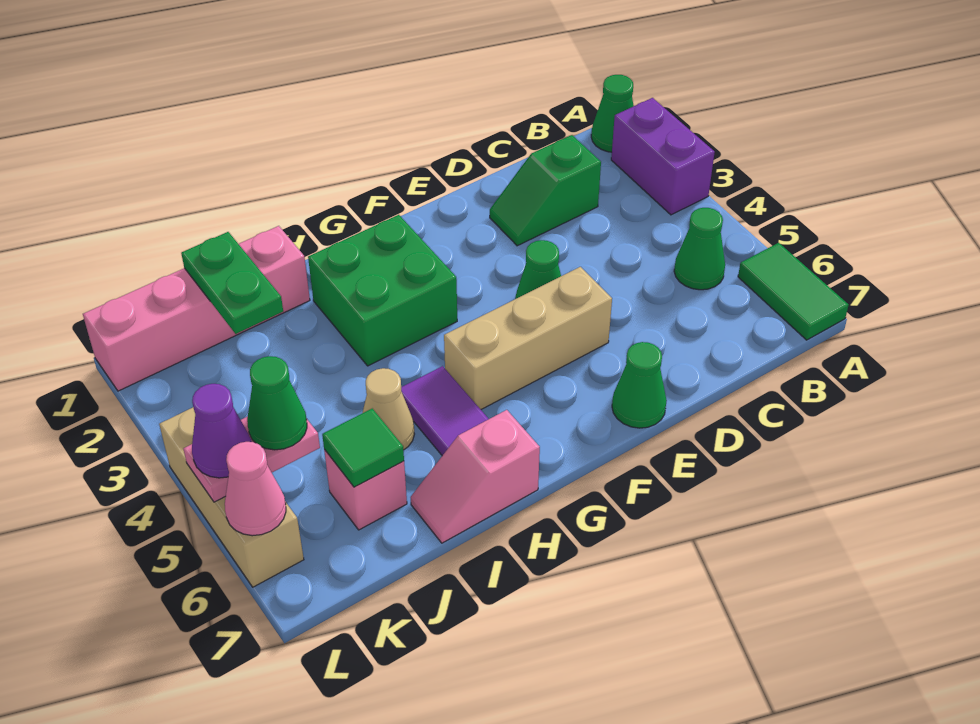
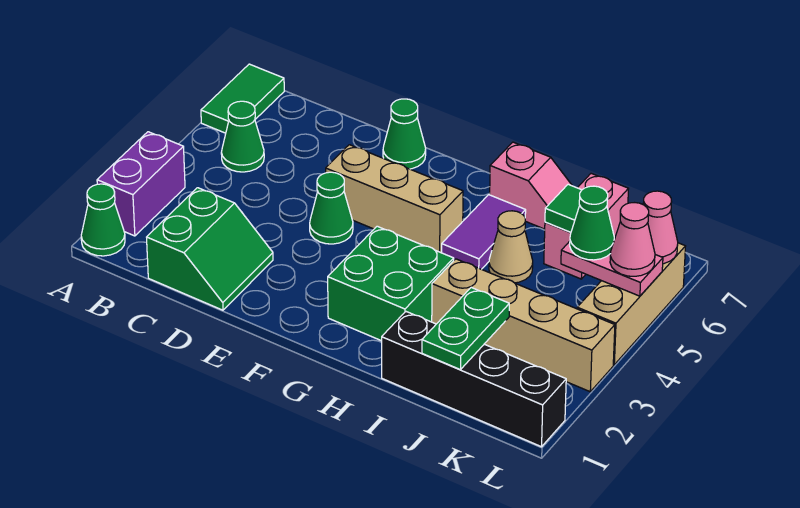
green 1x2 slope [490,135,601,246] -> green 2x2 slope [147,188,273,310]
pink 1x4 brick [83,226,310,391] -> black 1x4 brick [382,312,566,447]
none -> tan 1x4 brick [432,259,615,392]
pink 1x1 brick [324,449,407,530] -> pink 1x2 brick [544,174,628,279]
purple 1x1 cone [192,384,251,478] -> pink 1x1 cone [610,203,655,276]

